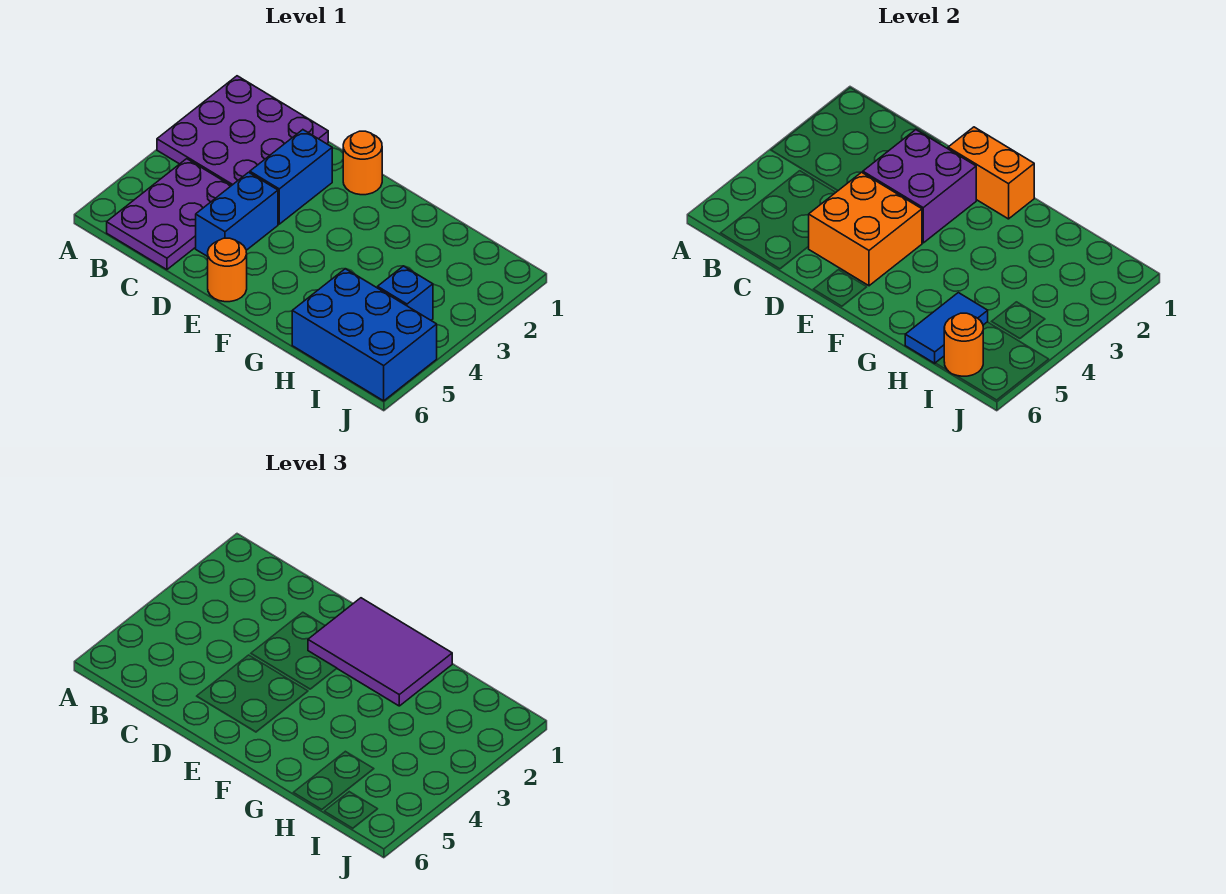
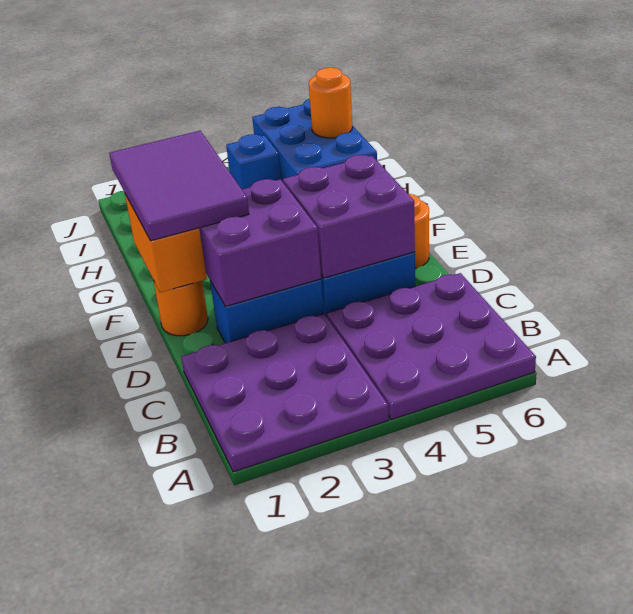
purple 2x3 plate [107,159,231,270] -> purple 3x3 plate [327,273,536,420]
orange 2x2 brick [808,172,922,286] -> purple 2x2 brick [283,155,415,278]
blue 1x2 tile [905,293,988,363] -> none

